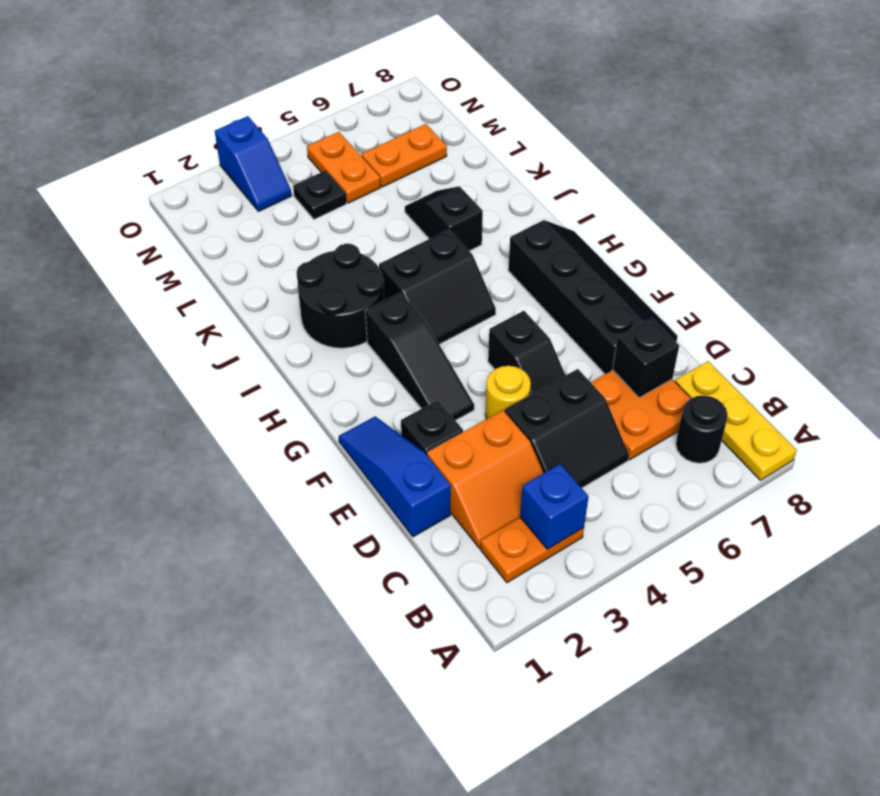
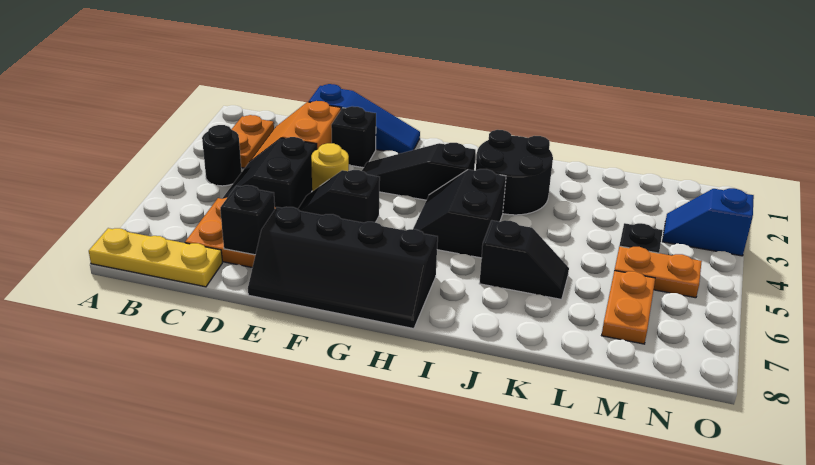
blue 1x1 brick [520,464,589,549] -> none
black 1x1 round brick [676,395,728,463] -> black 1x1 round brick moved to [202,125,242,186]

